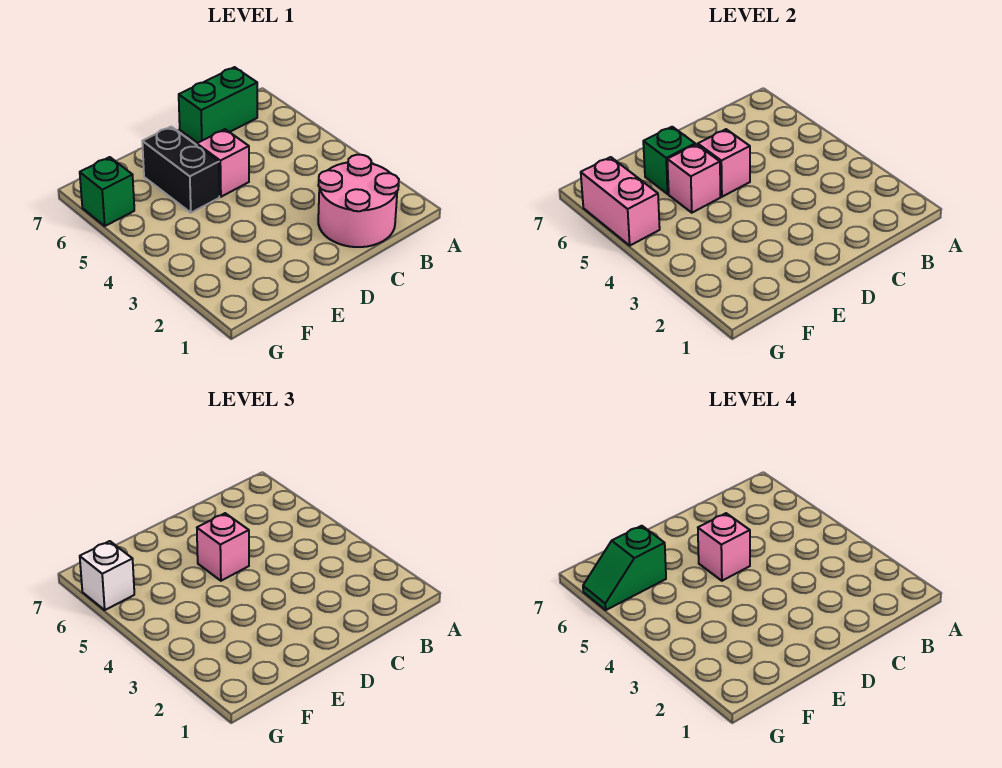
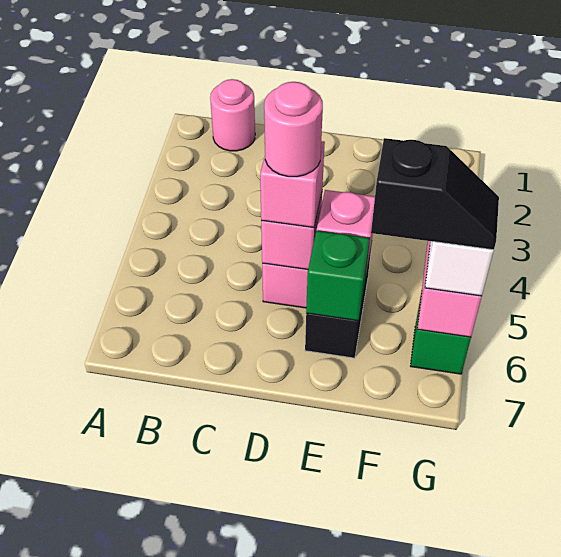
pink 2x2 round brick [318,155,399,247] -> pink 1x1 round brick [210,79,255,151]
green 1x2 brick [179,67,257,143] -> none
pink 1x1 brick [698,513,750,581] -> pink 1x1 round brick [264,82,323,177]
green 1x2 slope [583,526,666,610] -> black 1x2 slope [371,138,499,250]

